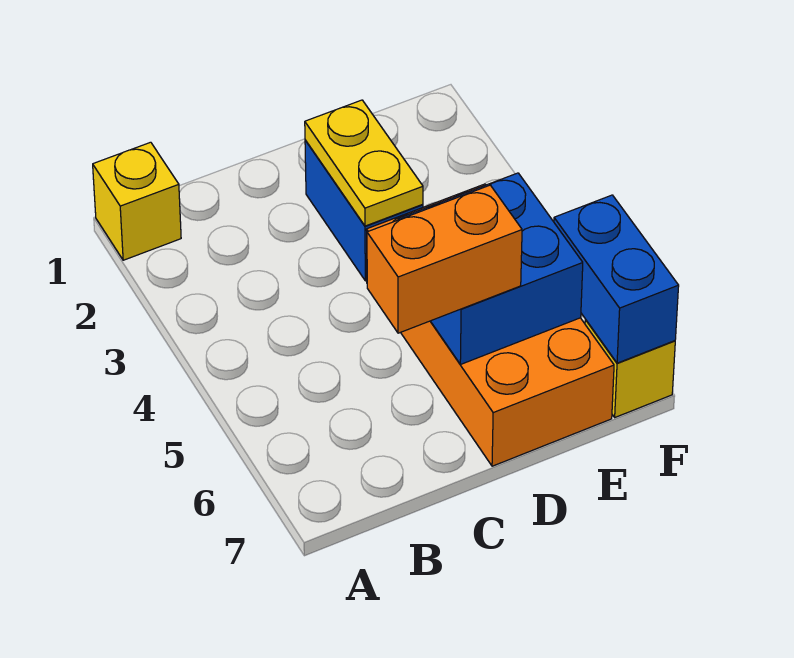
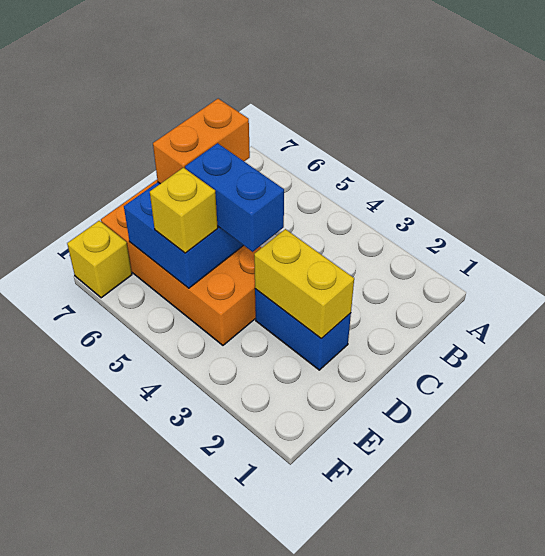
yellow 1x1 brick [93,142,181,260] -> yellow 1x1 brick moved to [150,168,218,253]
yellow 1x2 plate [305,100,423,226] -> yellow 1x2 brick [254,229,354,339]
blue 1x2 brick [554,195,679,363] -> blue 1x2 brick moved to [185,143,284,252]

